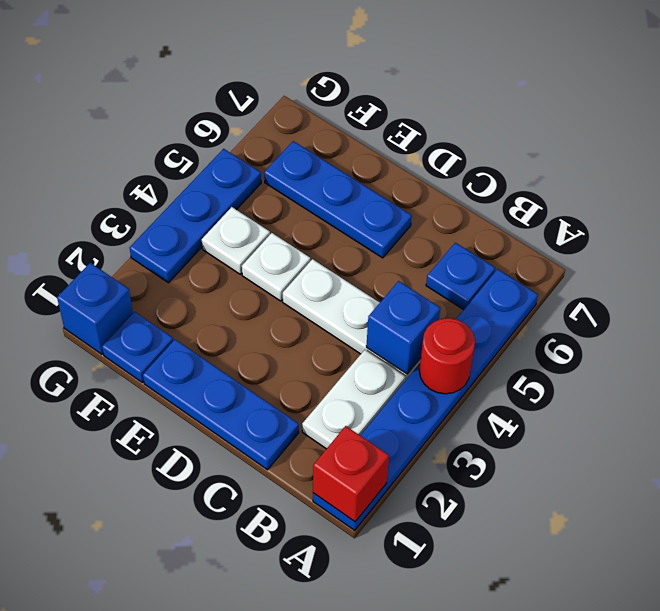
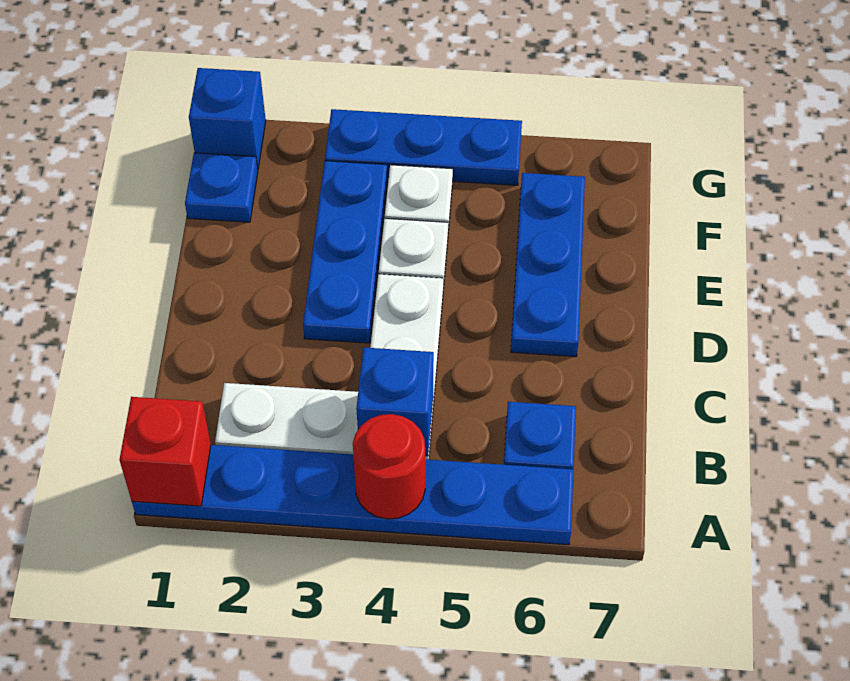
blue 1x3 plate [143,340,299,470] -> blue 1x3 plate moved to [303,161,387,343]

